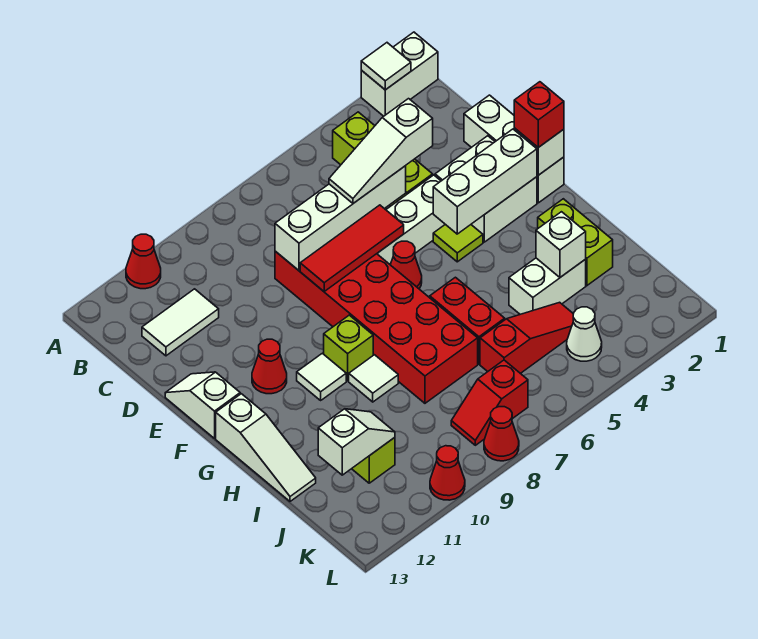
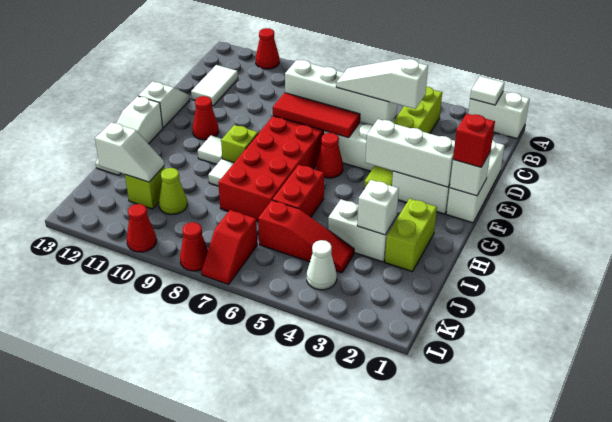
white 1x2 tile [142,289,219,356] -> white 1x2 tile turned to [191,65,238,106]
none -> lime 1x1 cone [159,168,187,215]
red 1x2 slope [451,360,528,445] -> red 1x2 slope turned to [202,210,257,284]

